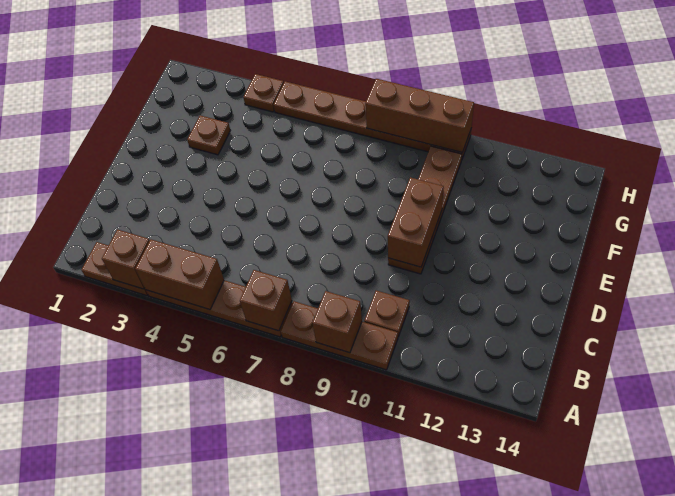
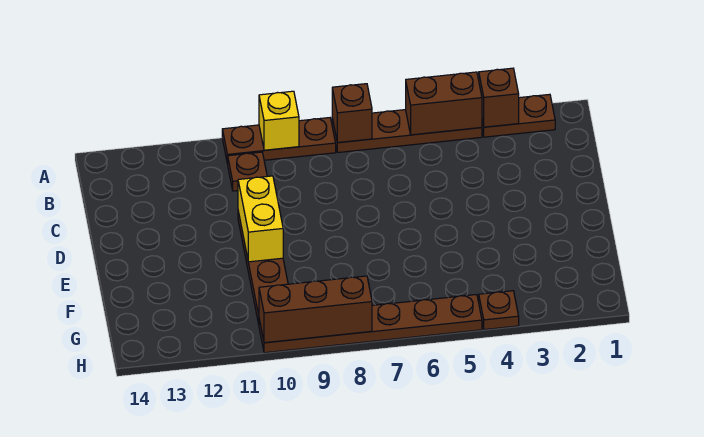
brown 1x1 brick [312,291,362,353] -> yellow 1x1 brick [259,91,299,150]
brown 1x2 brick [388,177,444,267] -> yellow 1x2 brick [238,176,283,262]
brown 1x1 plate [187,115,230,155] -> none

